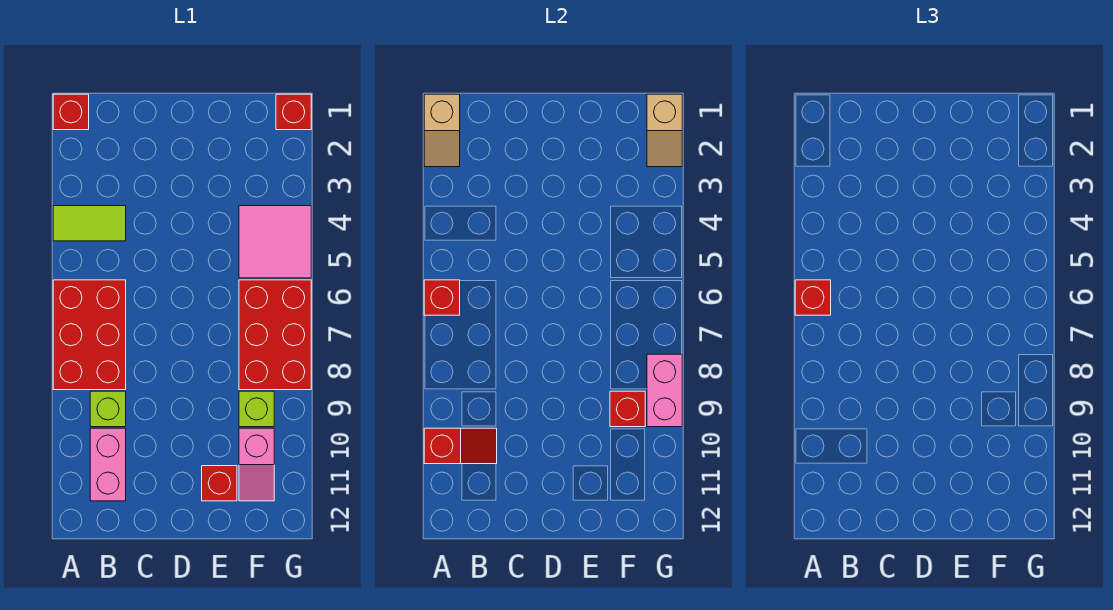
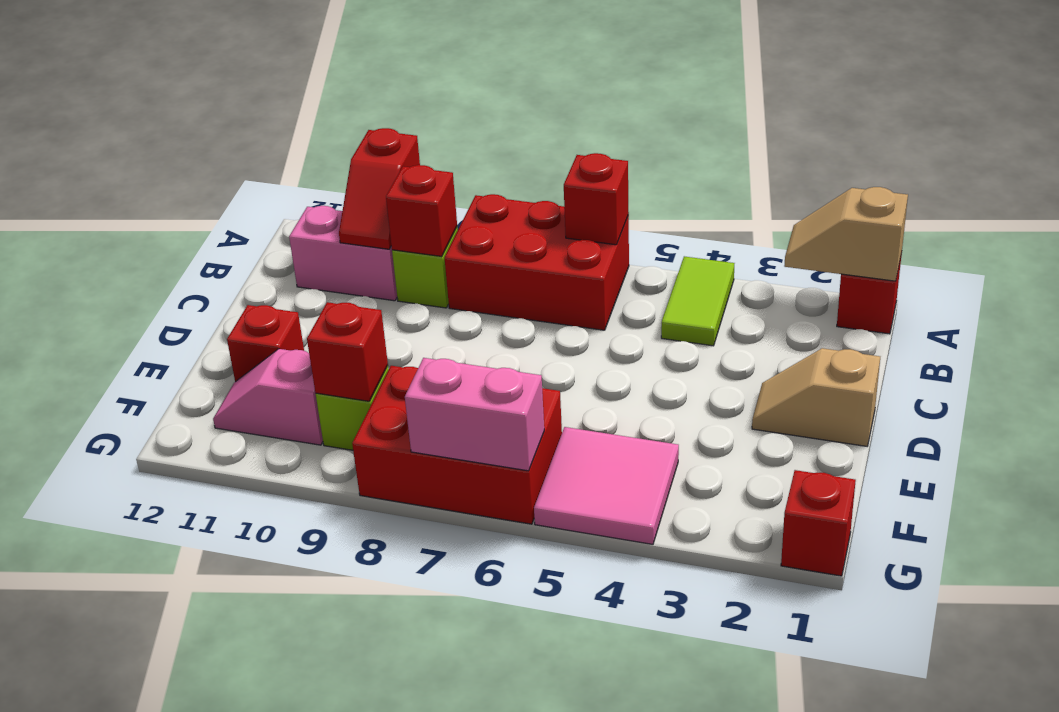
red 1x1 brick [795,280,831,315] -> red 1x1 brick moved to [386,165,457,256]
tan 1x2 slope [647,94,682,167] -> tan 1x2 slope moved to [752,348,880,446]
pink 1x2 brick [647,354,682,427] -> pink 1x2 brick moved to [405,358,544,471]

